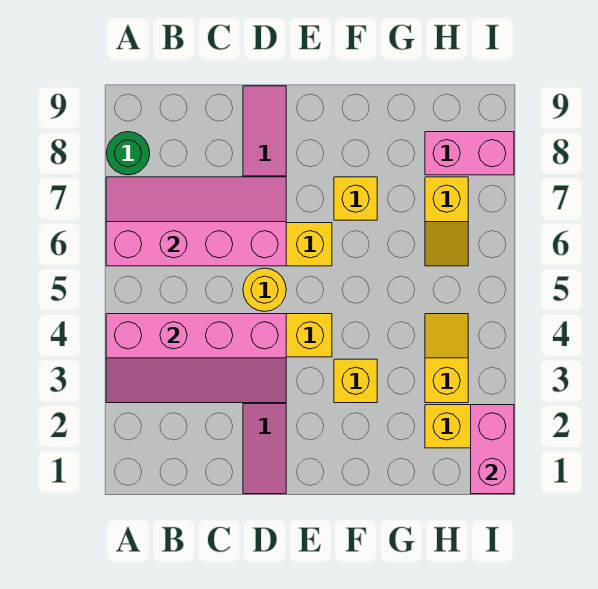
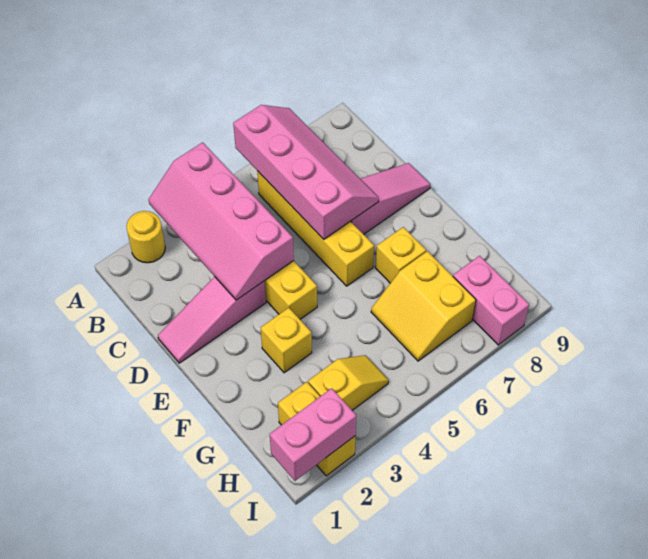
green 1x1 round brick [106,132,150,175] -> none
yellow 1x1 round brick [243,268,286,312] -> yellow 1x1 round brick moved to [126,211,165,263]
yellow 1x2 slope [425,177,468,266] -> yellow 2x2 slope [371,251,476,361]

